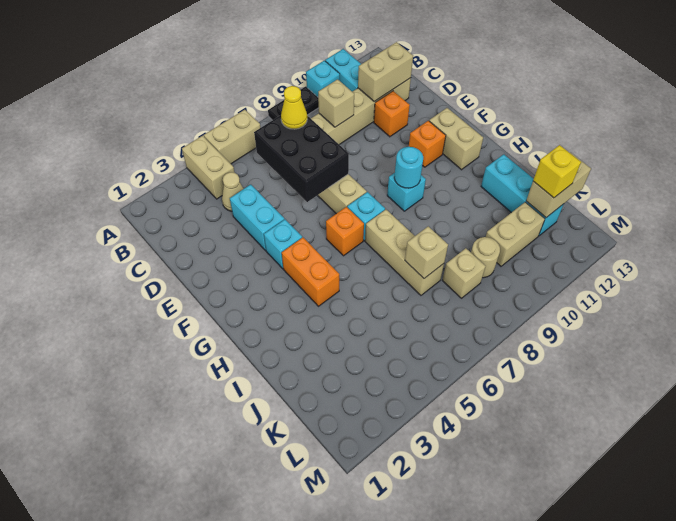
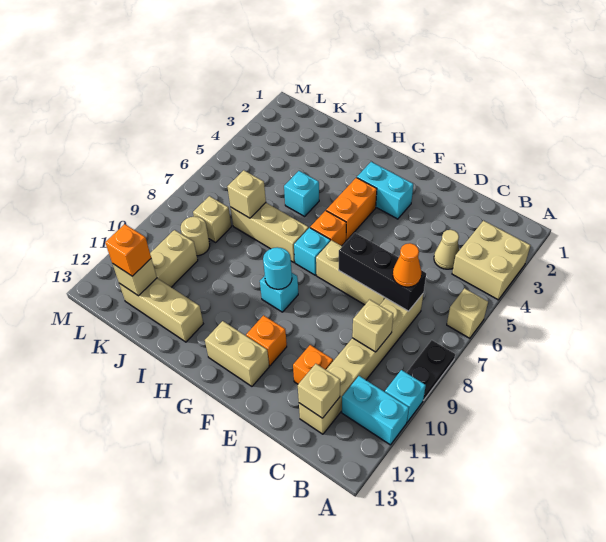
tan 1x2 brick [182,136,234,199] -> tan 2x2 brick [452,221,530,300]
tan 1x2 brick [204,110,260,164] -> tan 1x1 brick [447,288,488,338]
black 2x3 brick [254,115,349,202] -> black 1x3 brick [339,233,426,311]
yellow 1x1 cone [281,86,307,129] -> orange 1x1 cone [393,243,421,287]
tan 1x2 brick [358,42,413,101] -> tan 1x1 brick [298,364,340,418]
cyan 1x2 brick [230,185,284,250] -> cyan 1x2 brick moved to [357,162,413,219]
cyan 1x1 brick [264,219,302,269] -> cyan 1x1 brick moved to [284,171,319,216]
orange 1x2 brick [282,237,339,306] -> orange 1x2 brick turned to [326,178,377,240]
cyan 1x3 brick [481,154,564,236] -> tan 1x3 brick [119,278,203,342]
tan 1x2 brick [526,152,591,218] -> tan 1x1 brick [112,259,157,296]
yellow 1x1 brick [533,145,581,198] -> orange 1x1 brick [105,224,151,276]

